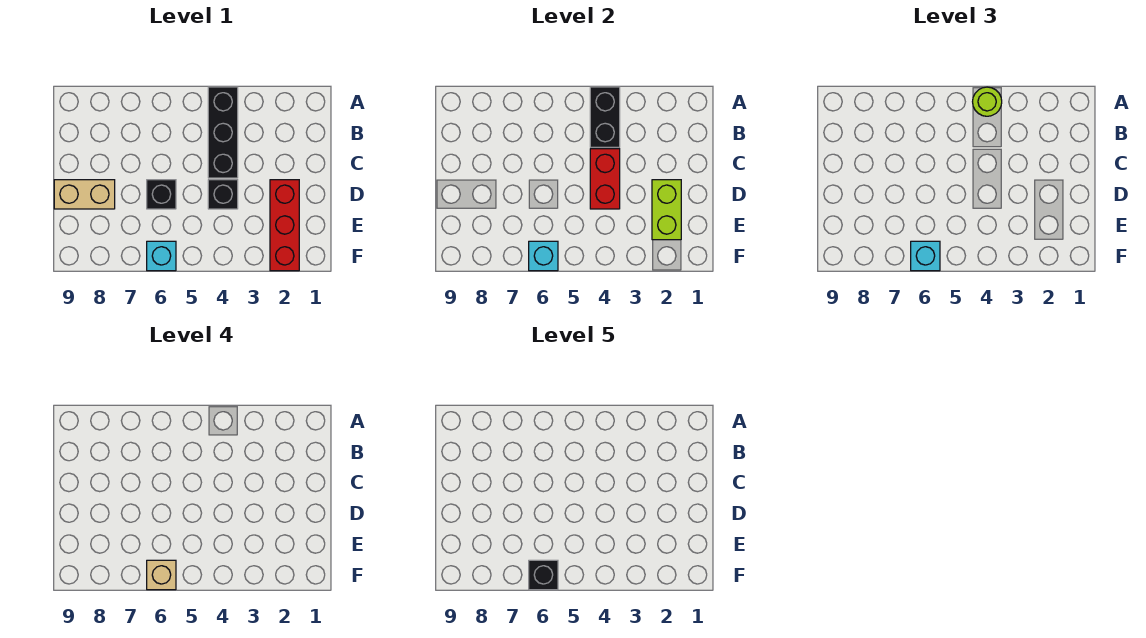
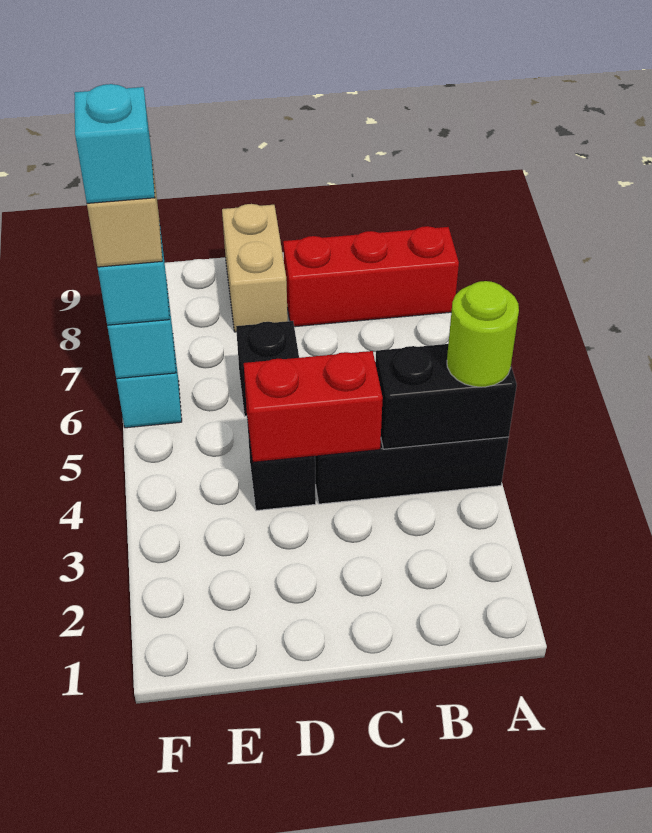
red 1x3 brick [270,180,299,271] -> red 1x3 brick moved to [283,226,459,327]
lime 1x2 brick [652,180,681,240] -> none
black 1x1 brick [529,560,558,590] -> cyan 1x1 brick [74,84,155,203]

